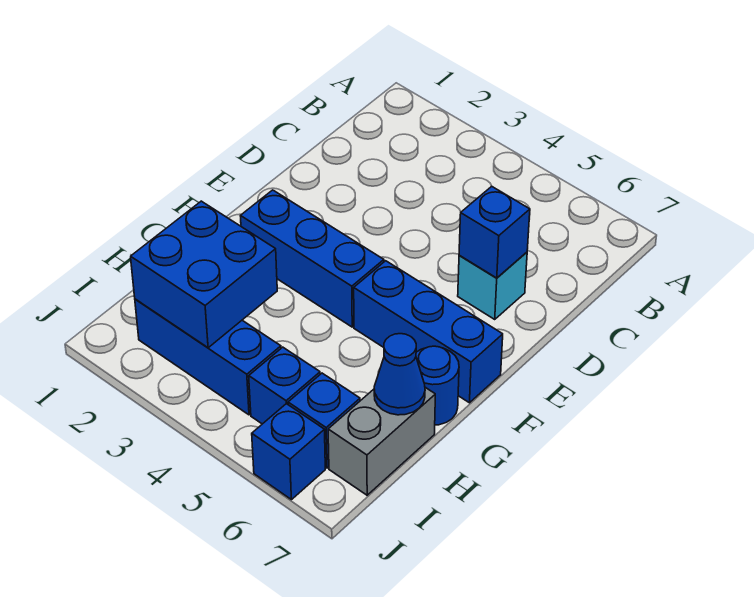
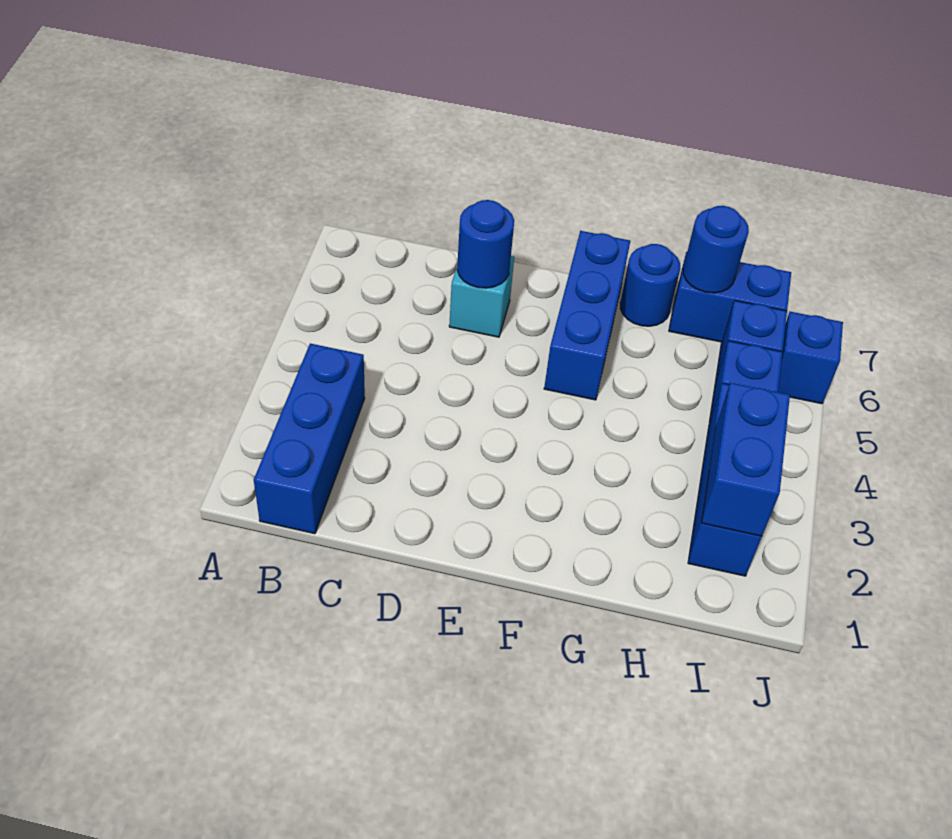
blue 1x1 brick [459,186,530,278] -> blue 1x1 round brick [457,200,514,288]
blue 1x3 brick [241,190,384,327] -> blue 1x3 brick moved to [254,344,365,534]
blue 2x2 brick [131,201,277,348] -> blue 1x2 brick [702,382,790,536]
grey 1x2 brick [328,387,435,495] -> blue 1x2 brick [669,252,791,342]
blue 1x1 cone [374,334,425,415] -> blue 1x1 round brick [683,206,749,293]

